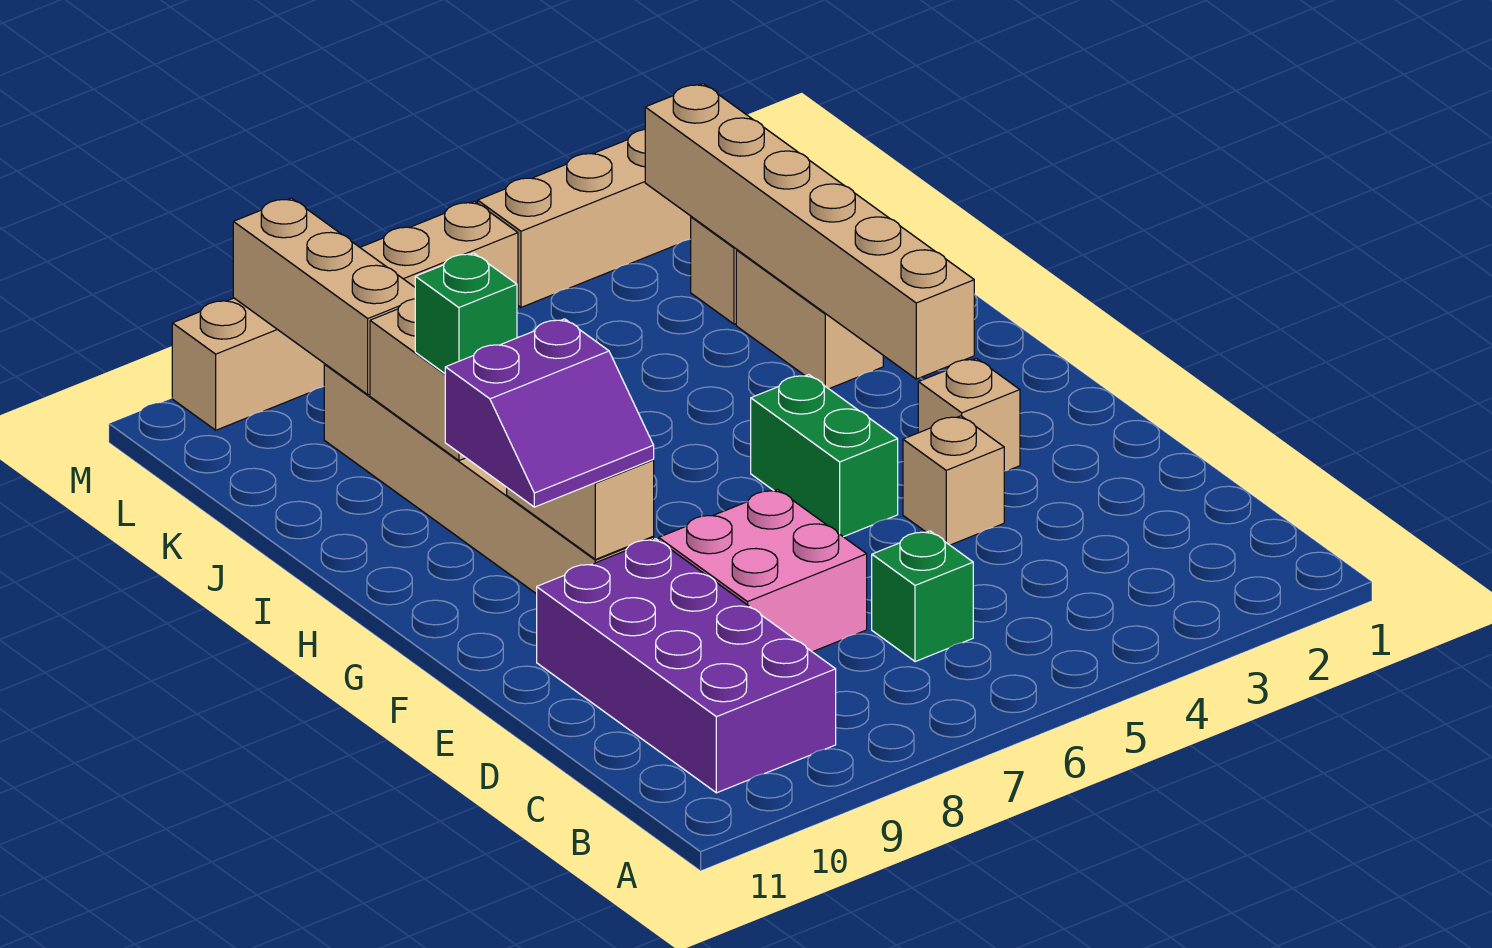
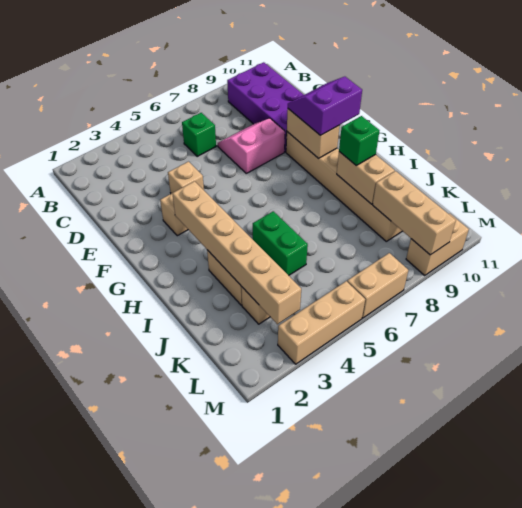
pink 2x2 brick [659,490,867,652] -> pink 2x2 slope [218,118,285,173]
green 1x2 brick [751,375,898,537] -> green 1x2 brick moved to [253,211,308,275]

